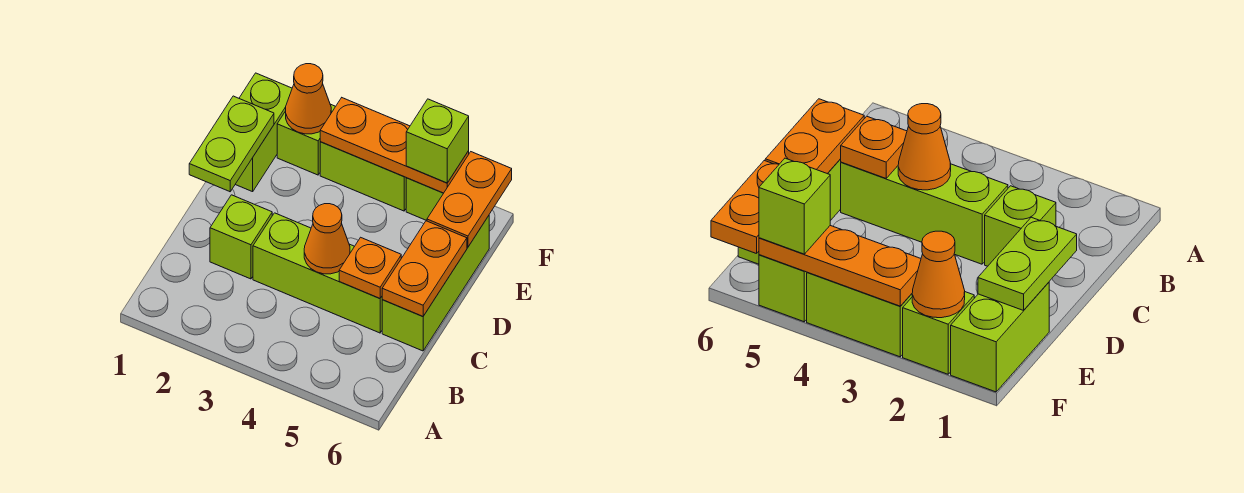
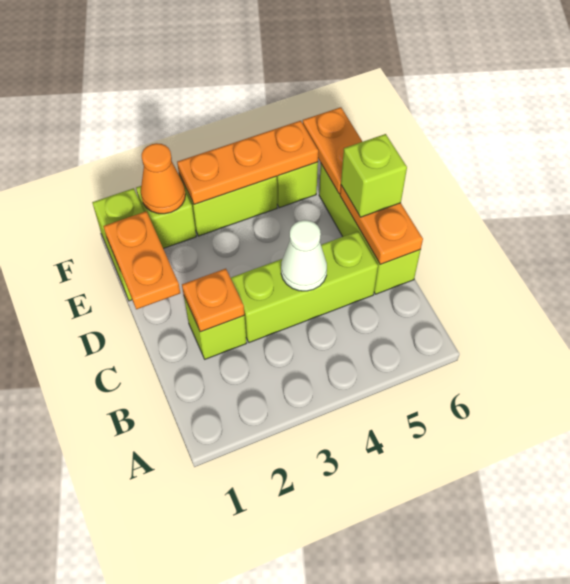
orange 1x1 cone [304,204,350,274] -> white 1x1 cone [281,220,327,291]
orange 1x1 plate [339,237,401,298] -> orange 1x1 plate moved to [182,269,244,332]
lime 1x2 plate [189,96,274,192] -> orange 1x2 plate [103,211,180,309]
lime 1x1 brick [406,99,469,183] -> lime 1x1 brick moved to [341,134,407,217]

